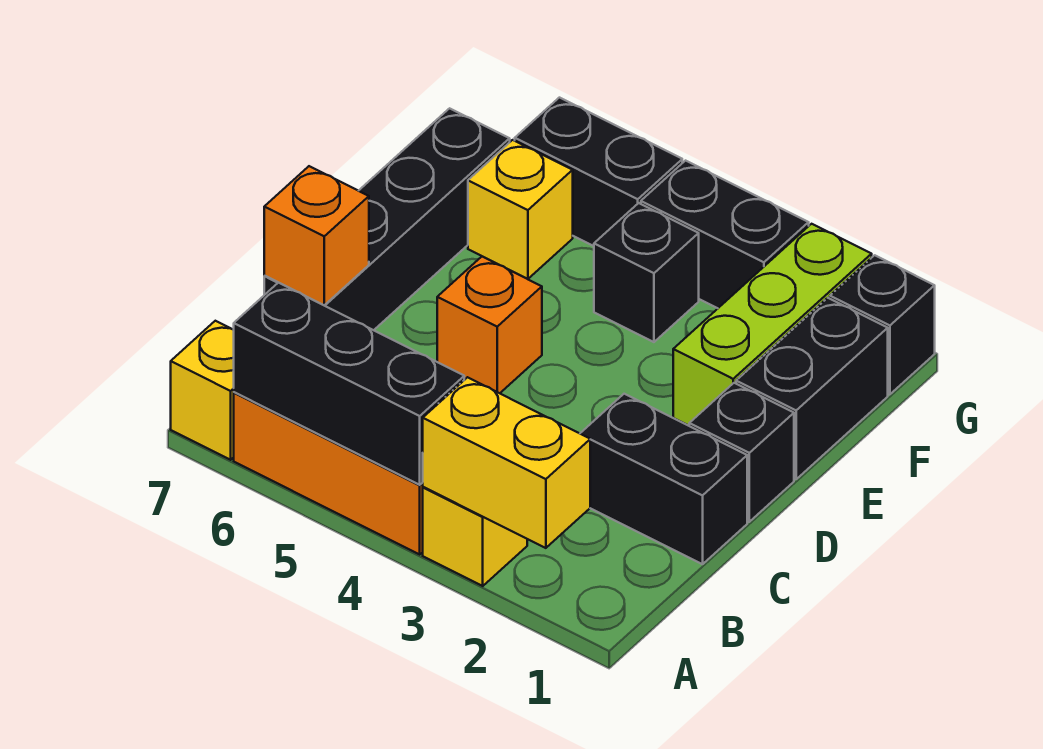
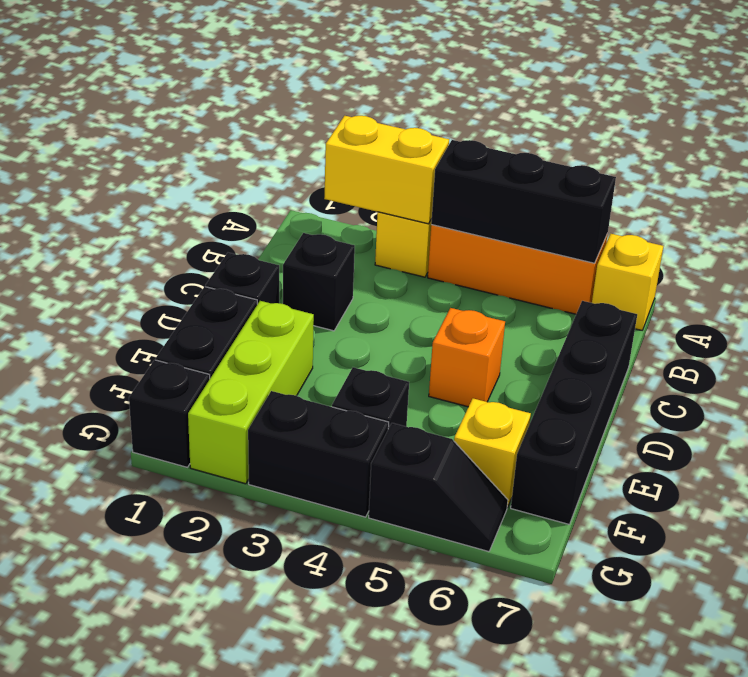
black 1x2 brick [580,394,747,564] -> black 1x1 brick [283,233,355,331]
orange 1x1 brick [264,166,369,305] -> none
black 1x2 brick [515,98,682,246] -> black 1x2 slope [369,423,508,552]

